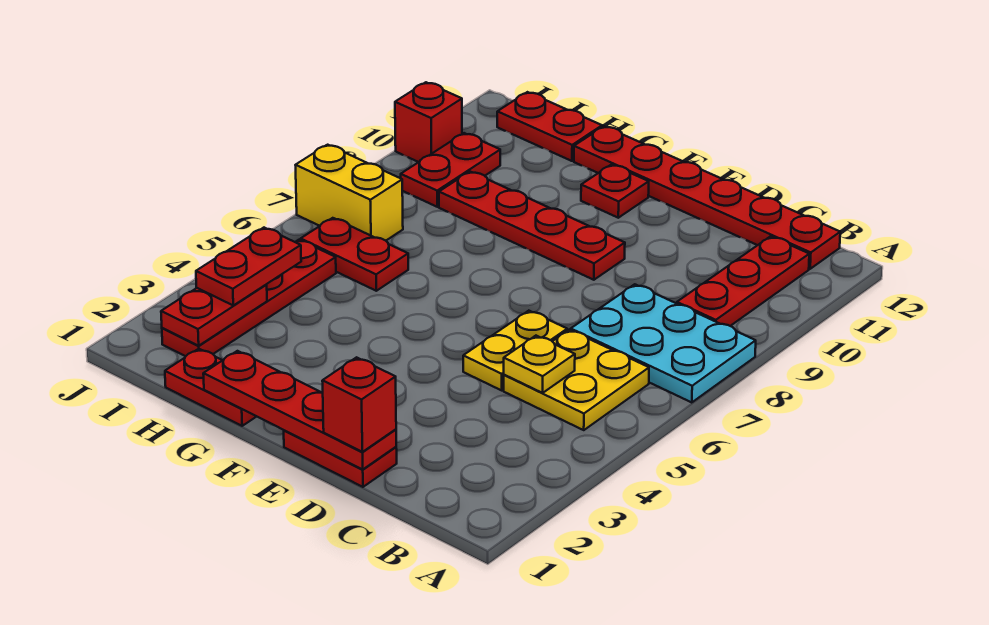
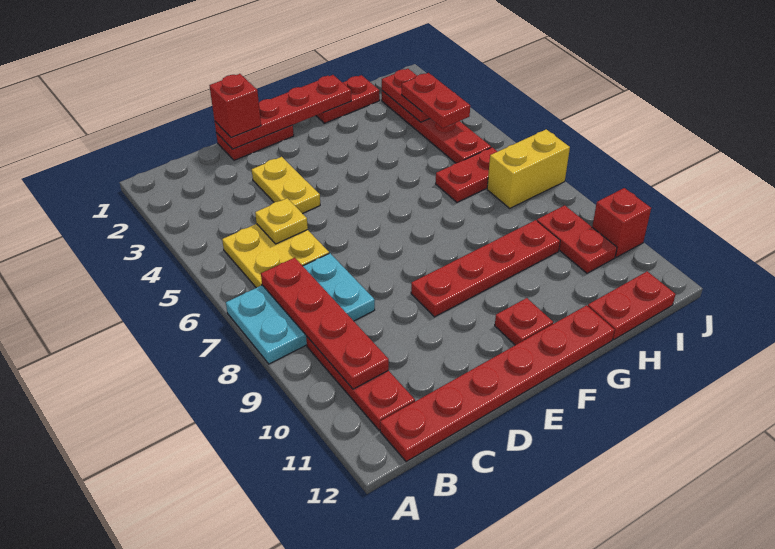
none -> red 1x4 plate [261,258,389,389]
yellow 1x2 plate [463,311,567,390] -> yellow 1x2 plate moved to [252,157,320,214]

